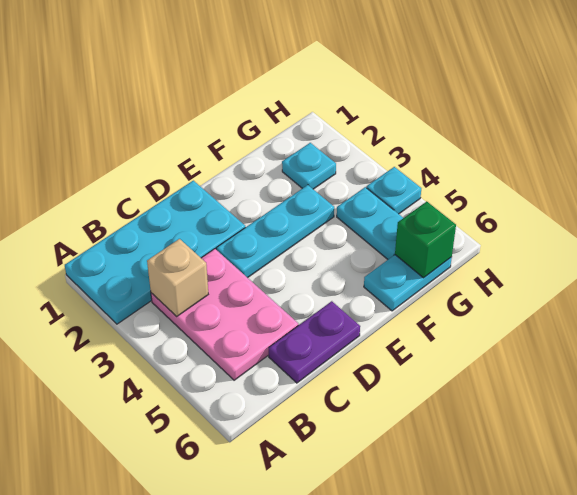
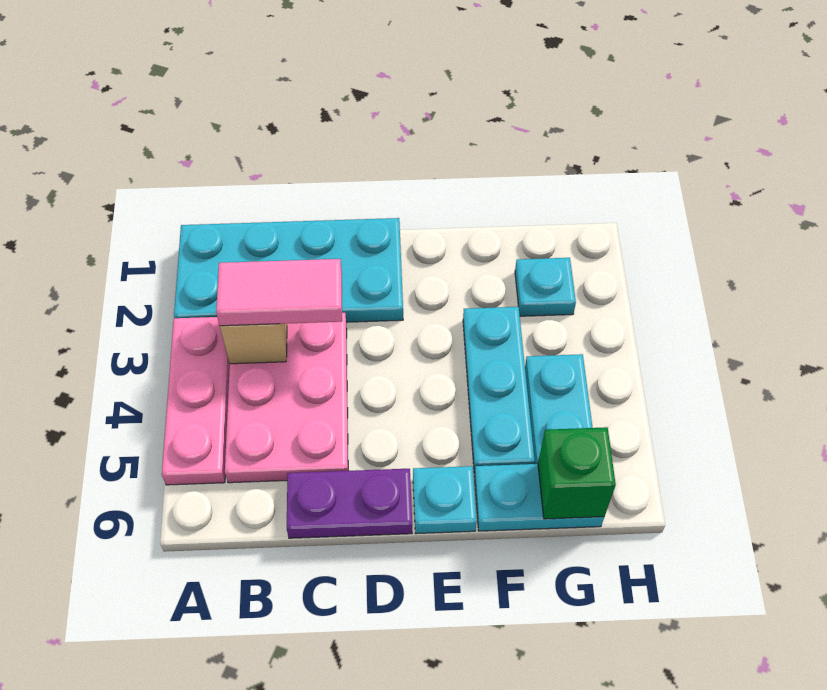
none -> pink 1x3 plate [162,317,230,485]
none -> pink 1x2 tile [216,259,342,326]
cyan 1x3 plate [216,185,334,278] -> cyan 1x3 plate turned to [463,307,535,473]
cyan 1x1 plate [367,167,421,214] -> cyan 1x1 plate moved to [413,466,476,534]

